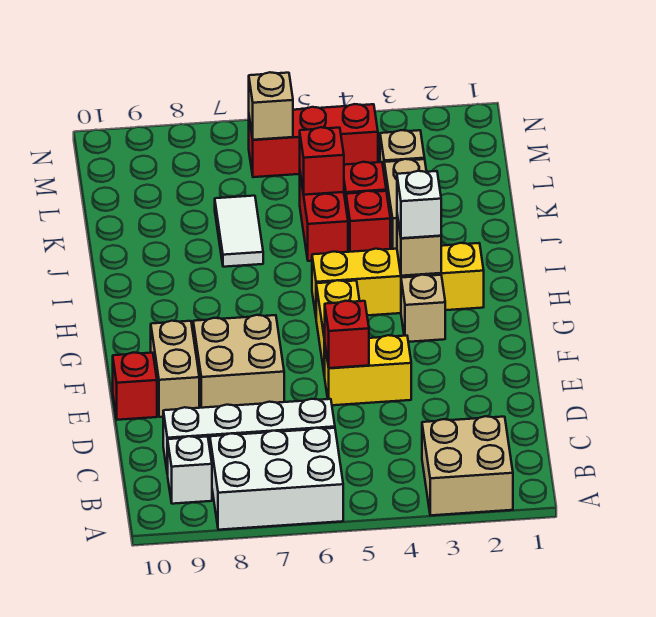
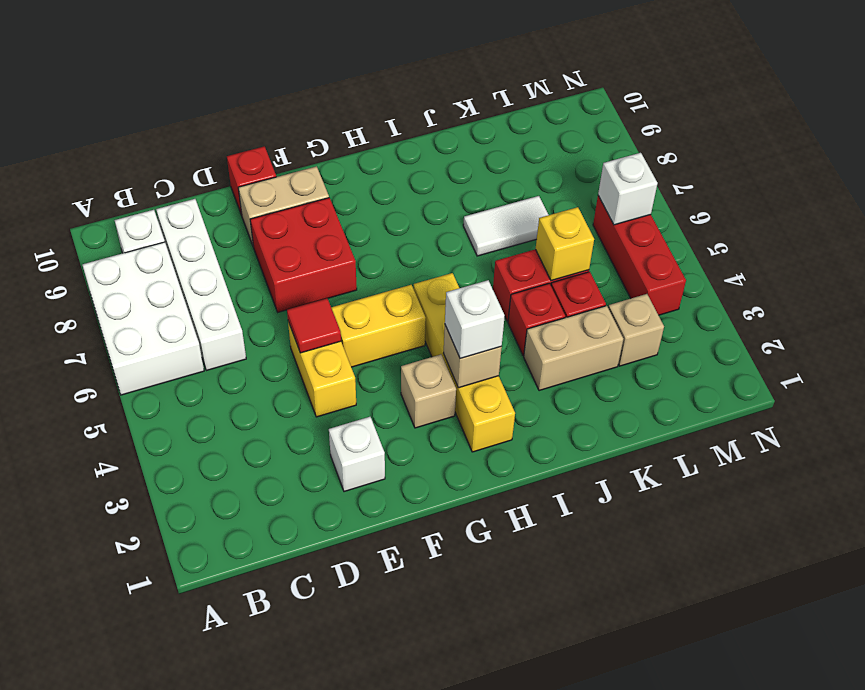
tan 2x2 brick [422,416,513,515] -> none
none -> white 1x1 brick [329,417,385,492]
red 1x1 brick [324,301,369,368] -> red 1x1 tile [287,298,341,353]
tan 2x2 brick [193,315,284,408] -> red 2x2 brick [250,198,357,312]
red 1x1 brick [300,127,344,195] -> yellow 1x1 brick [536,207,594,281]
tan 1x1 brick [249,72,293,140] -> white 1x1 brick [598,153,658,225]

